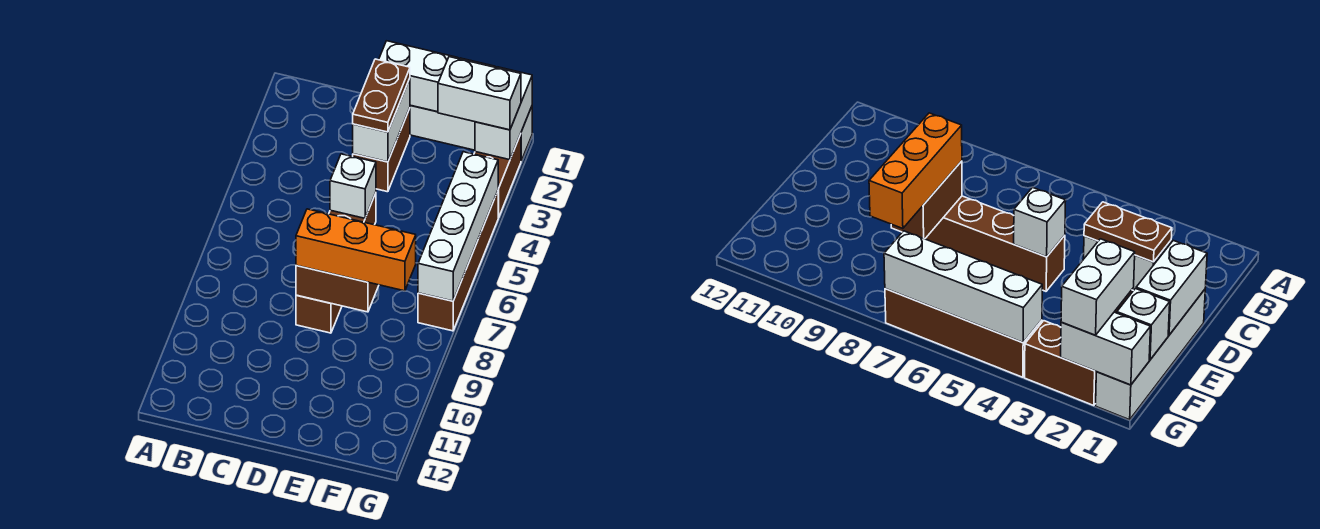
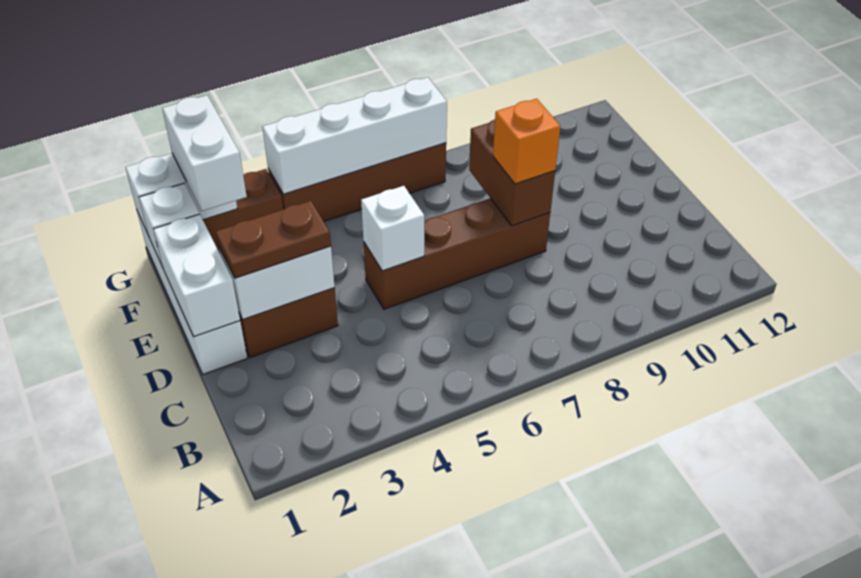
orange 1x3 brick [296,209,416,291] -> orange 1x1 brick [493,99,560,184]

